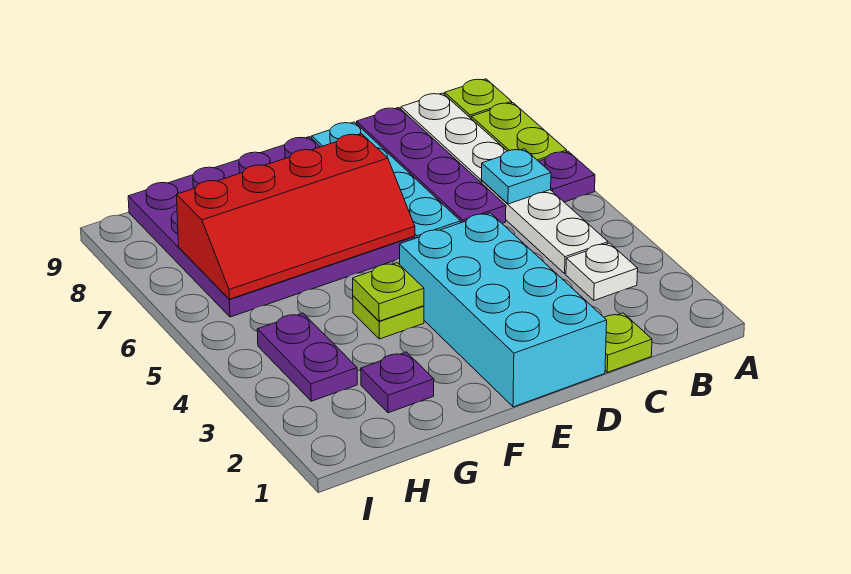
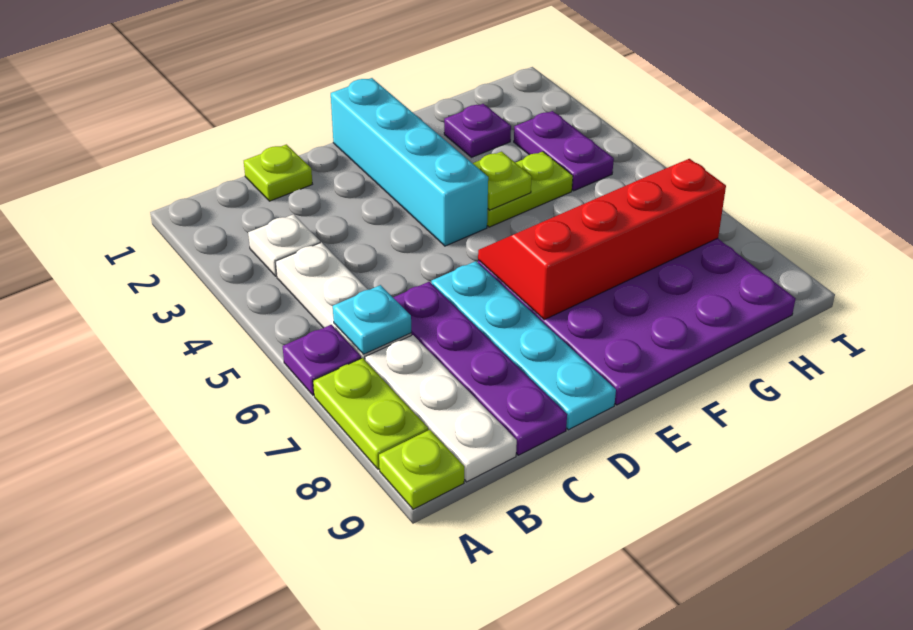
cyan 2x4 brick [400,213,607,407] -> cyan 1x4 brick [331,78,488,246]
lime 1x1 plate [353,296,424,339] -> lime 1x2 plate [487,151,573,227]

